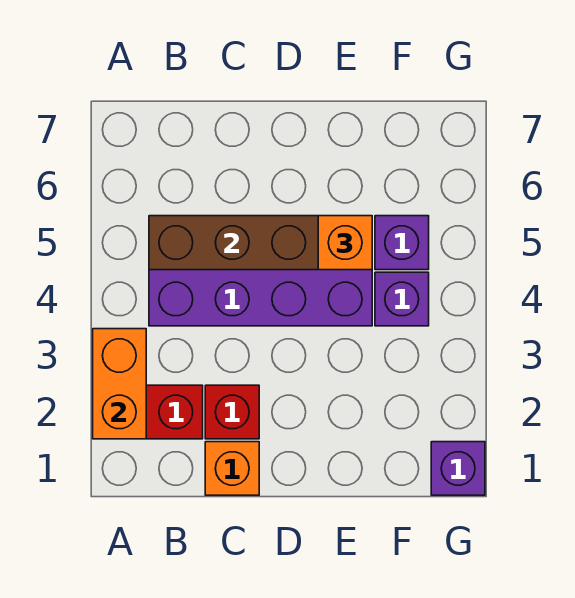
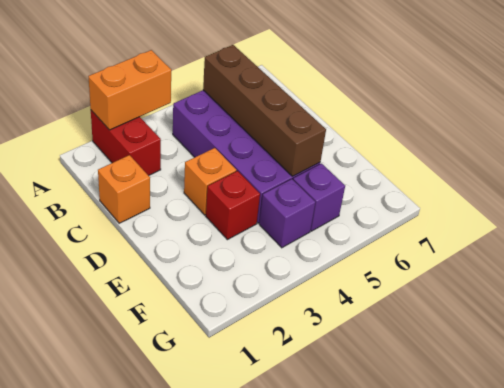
red 1x1 brick [205,385,259,439] -> red 1x1 brick moved to [206,171,260,240]
orange 1x1 brick [318,216,372,270] -> orange 1x1 brick moved to [184,148,236,215]
purple 1x1 brick [431,442,485,495] -> none

